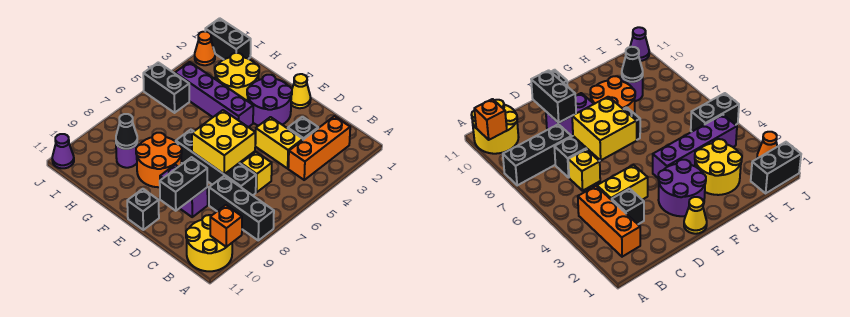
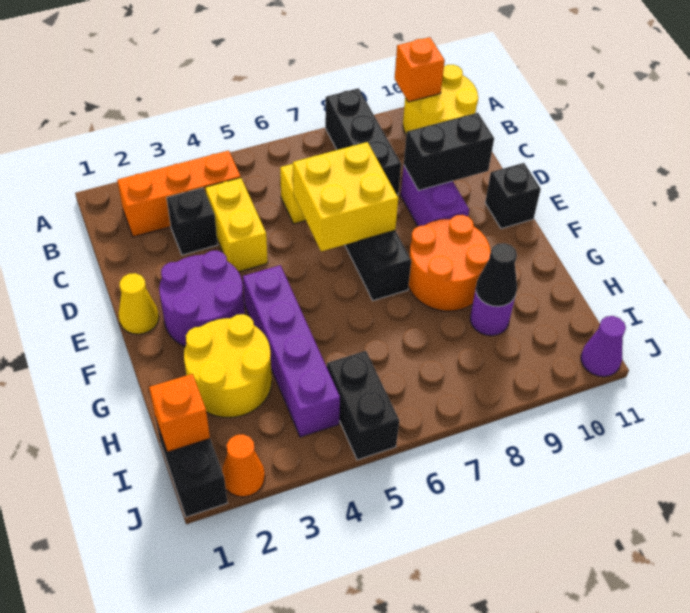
none -> orange 1x1 brick [149,374,210,452]

